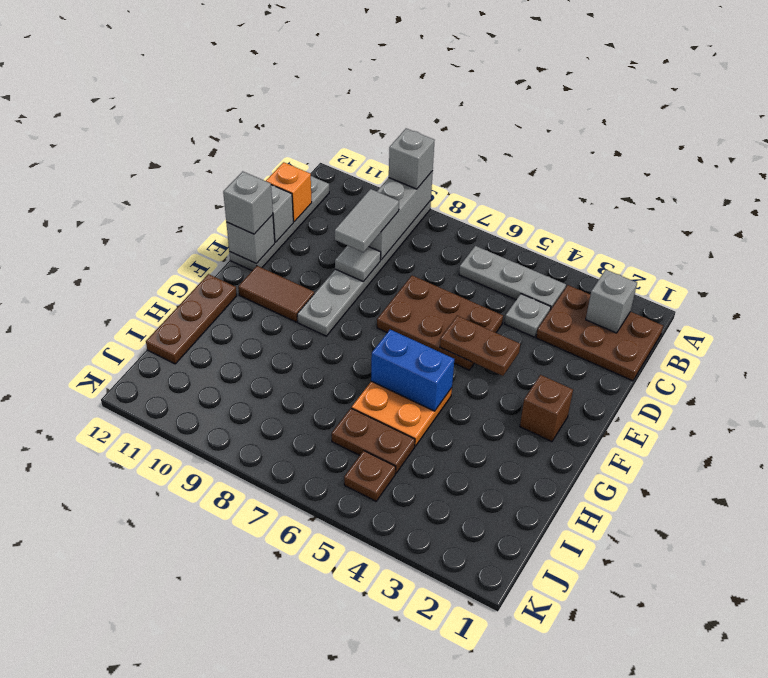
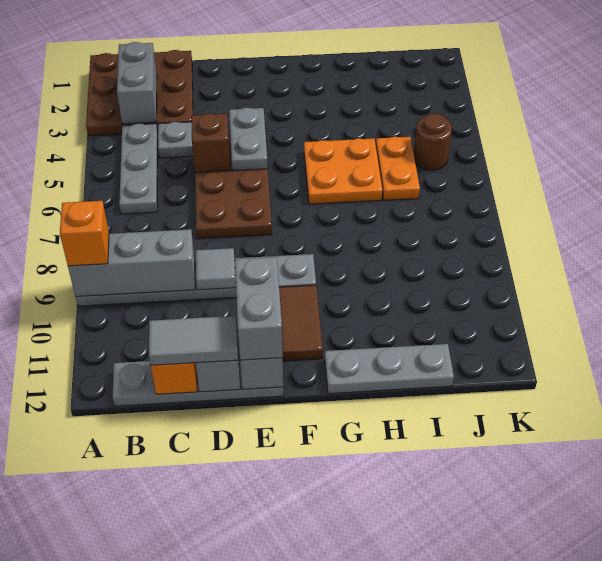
grey 1x1 brick [389,128,435,189] -> orange 1x1 brick [60,201,109,266]
brown 2x3 plate [536,285,663,381] -> brown 3x3 plate [86,50,193,136]
grey 1x1 brick [586,270,637,333] -> grey 1x2 brick [117,42,157,124]
grey 1x2 tile [335,189,399,252] -> grey 1x2 tile moved to [149,316,238,365]
brown 1x2 plate [440,316,520,376] -> grey 1x2 plate [229,108,268,170]
grey 1x1 brick [223,171,273,234] -> grey 1x2 brick [235,257,283,360]
brown 1x1 brick [520,375,573,442] -> brown 1x1 brick moved to [191,113,230,172]
blue 1x2 brick [371,330,454,411] -> none
brown 1x3 plate [146,274,237,364] -> grey 1x3 plate [325,344,454,394]
brown 1x2 plate [332,408,415,473] -> orange 1x2 plate [376,137,420,200]
brown 1x1 plate [344,451,396,501] -> brown 1x1 round brick [414,113,452,170]

